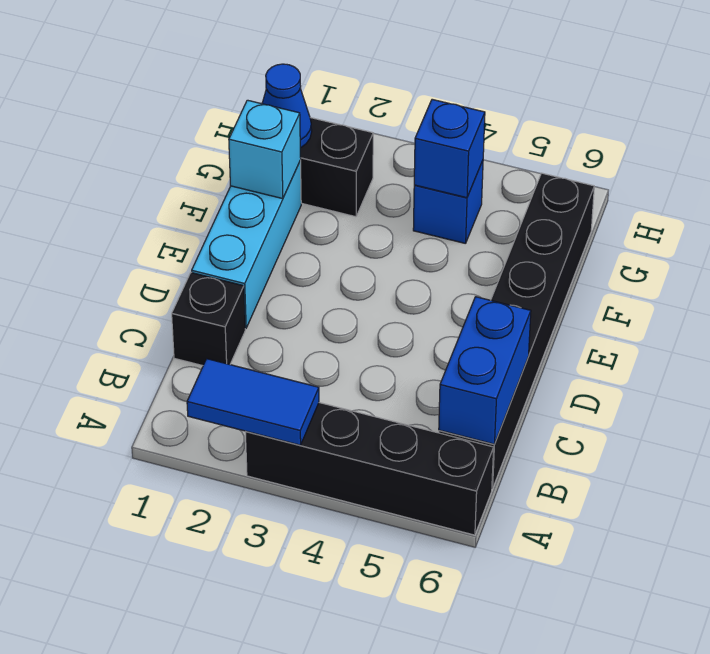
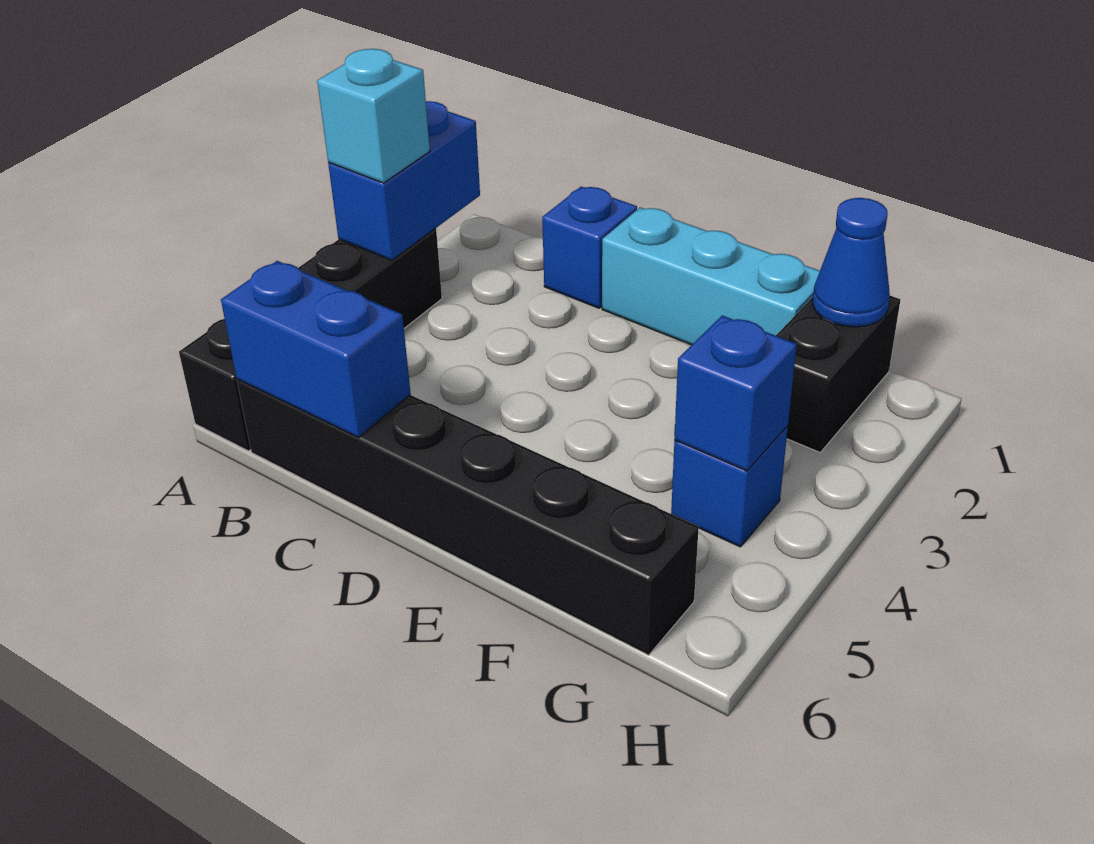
blue 1x2 tile [187,359,319,445] -> blue 1x2 brick [328,101,480,260]
black 1x1 brick [172,272,245,366] -> blue 1x1 brick [542,187,637,308]
cyan 1x1 brick [229,100,301,199] -> cyan 1x1 brick moved to [317,49,430,183]

